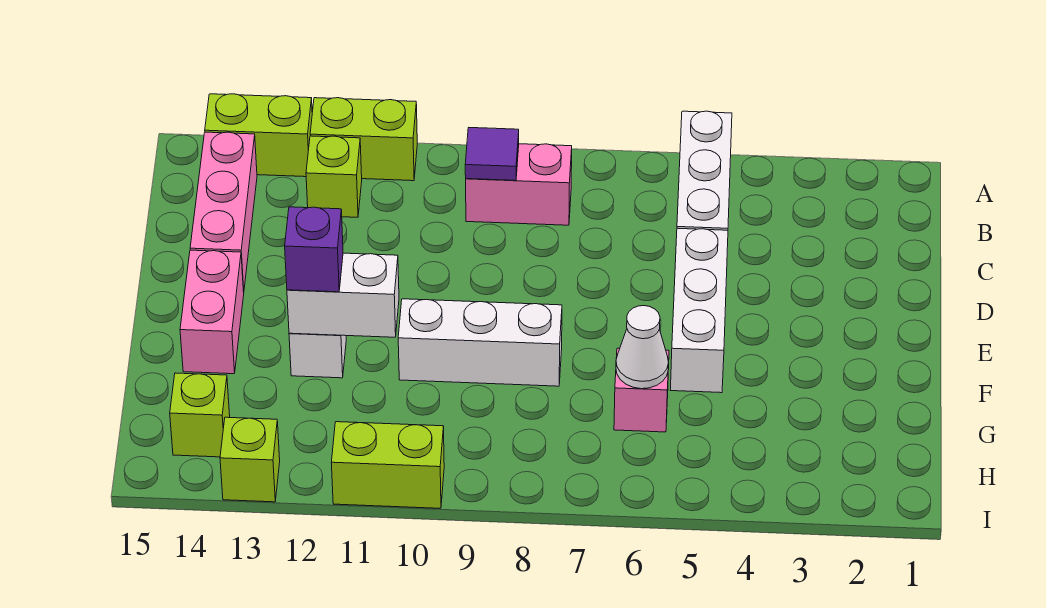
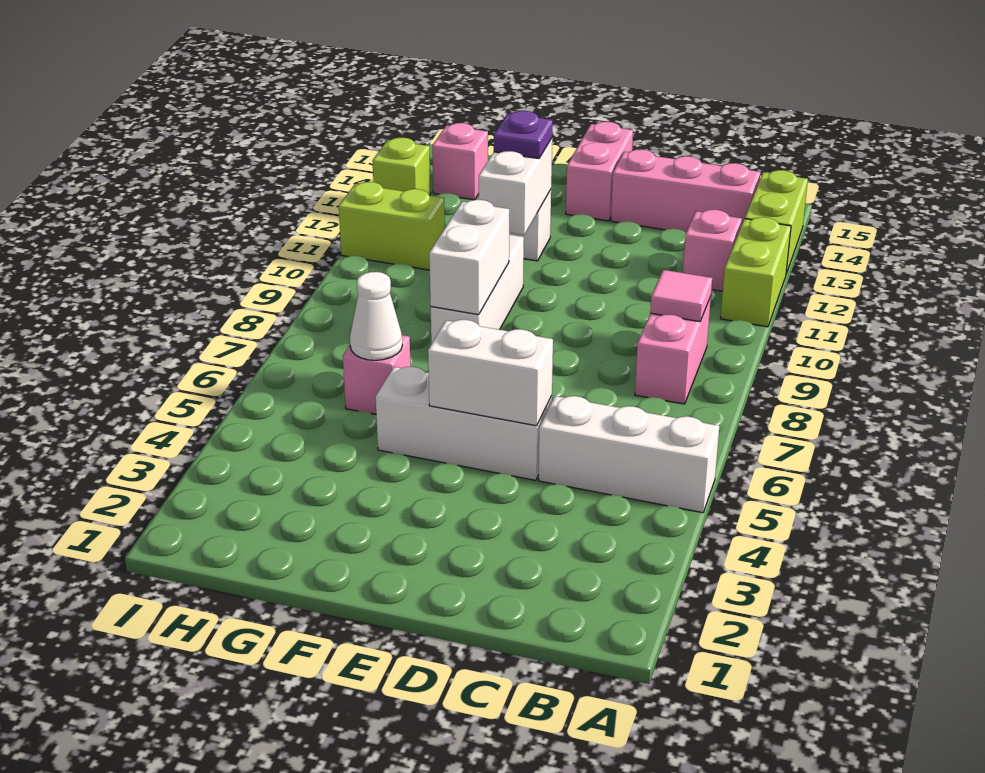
purple 1x1 tile [465,128,519,180] -> pink 1x1 tile [650,270,712,322]
lime 1x1 brick [306,136,362,217] -> pink 1x1 brick [683,210,742,291]
none -> white 1x2 brick [428,320,553,426]
pink 1x2 brick [180,250,244,374] -> pink 1x2 brick turned to [566,122,633,221]
none -> white 1x2 brick [429,200,509,315]
purple 1x1 brick [285,207,343,292] -> purple 1x1 plate [494,111,553,158]
lime 1x1 brick [170,373,230,457] -> pink 1x1 brick [432,123,488,200]
lime 1x2 brick [331,422,444,508] -> lime 1x2 brick turned to [339,182,445,270]

